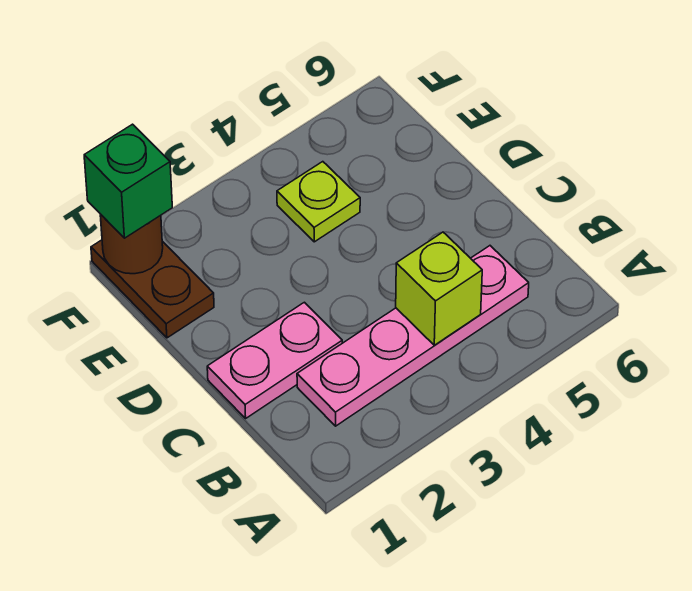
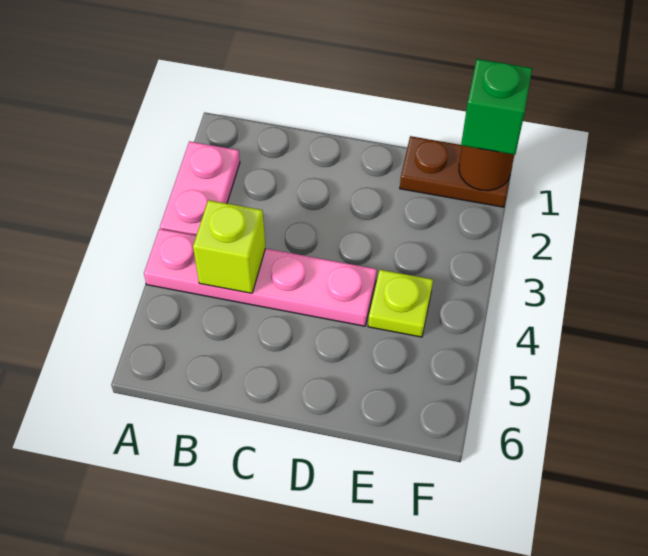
pink 1x4 plate [297,246,529,426] -> pink 1x4 plate turned to [144,229,377,326]
pink 1x2 plate [207,302,342,418] -> pink 1x2 plate moved to [160,141,240,236]

